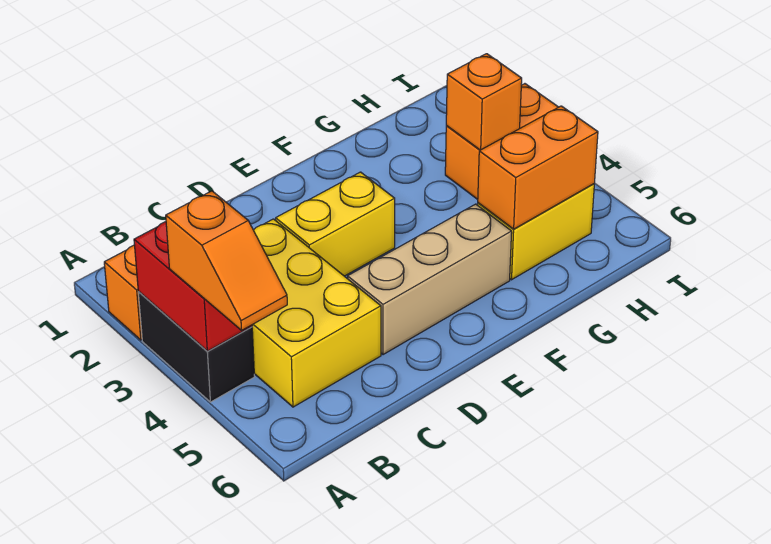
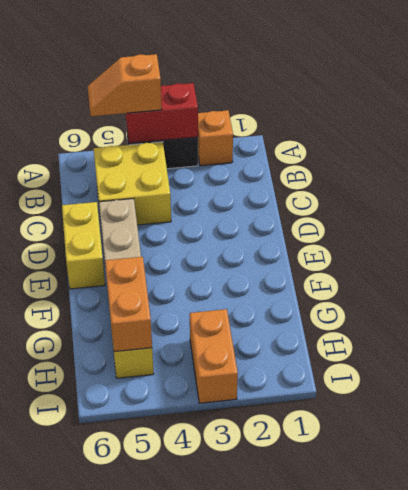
yellow 2x3 brick [252,219,381,407] -> yellow 2x2 brick [94,142,171,225]
yellow 1x2 brick [276,172,395,276] -> yellow 1x2 brick moved to [62,202,105,289]
orange 1x1 brick [446,54,522,150] -> none

